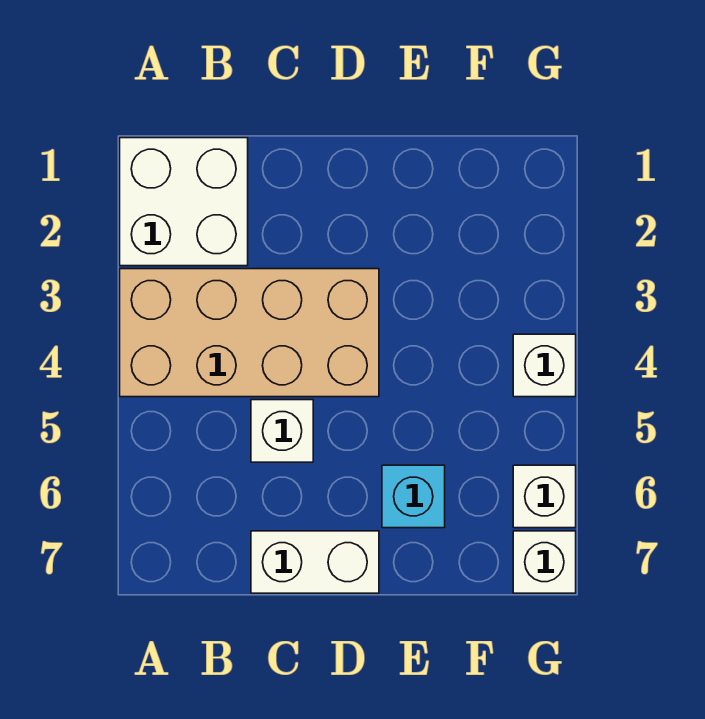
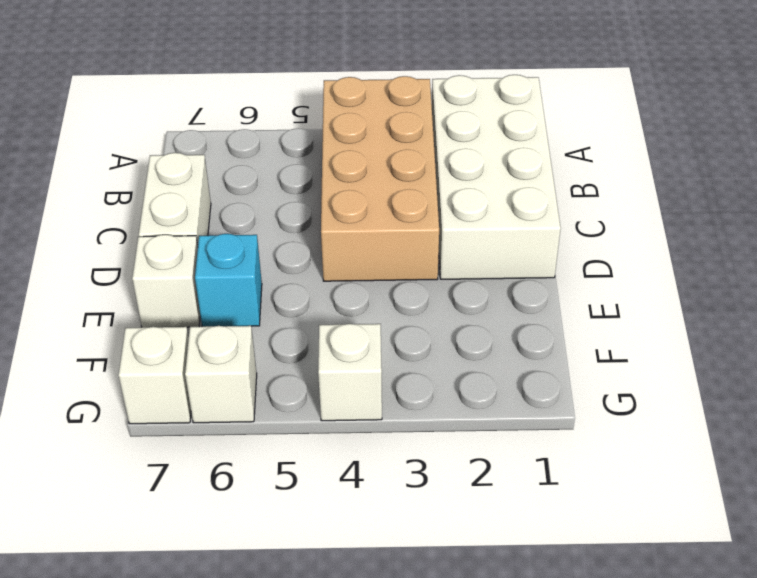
white 2x2 brick [120,138,248,266] -> white 2x4 brick [432,75,561,279]
white 1x1 brick [251,400,313,462] -> white 1x1 brick moved to [132,235,200,327]

